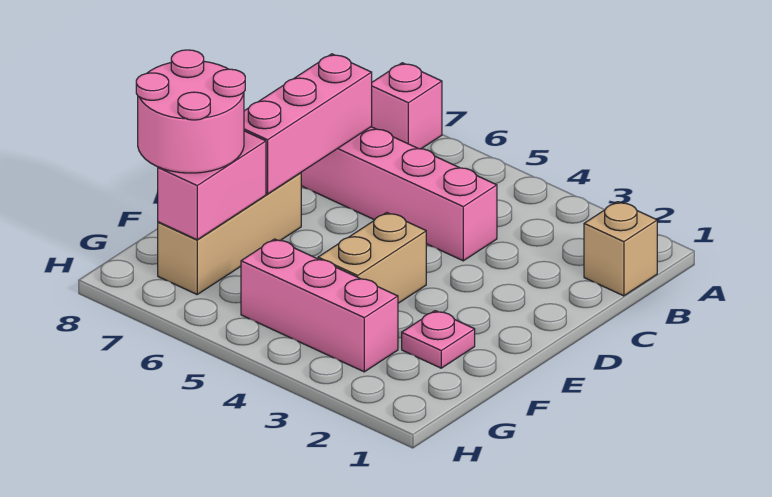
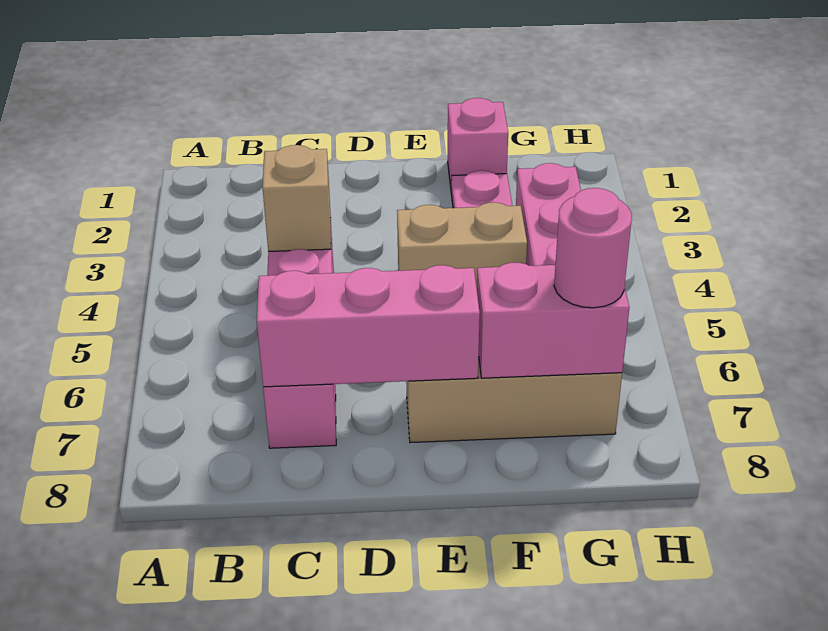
pink 1x1 brick [371,63,442,149] -> pink 1x1 brick moved to [448,98,508,186]
tan 1x1 brick [584,202,657,296] -> tan 1x1 brick moved to [263,145,331,252]
pink 2x2 round brick [136,50,245,173] -> pink 1x1 round brick [554,188,632,308]

